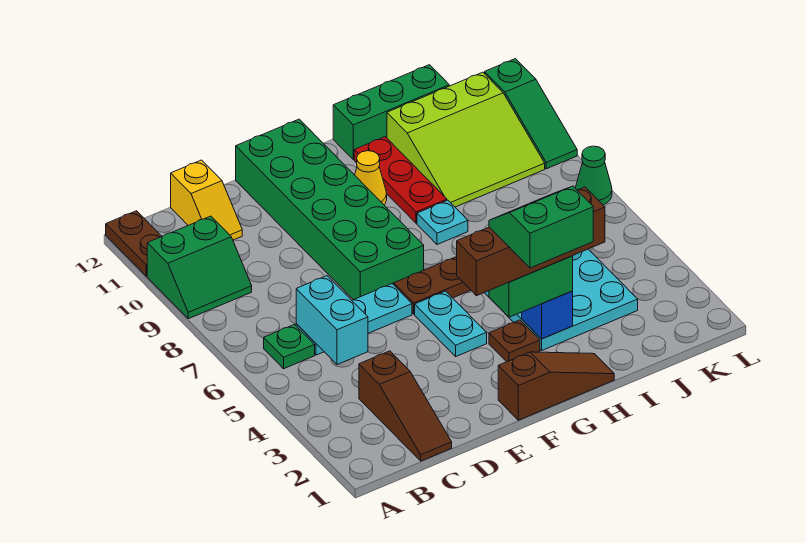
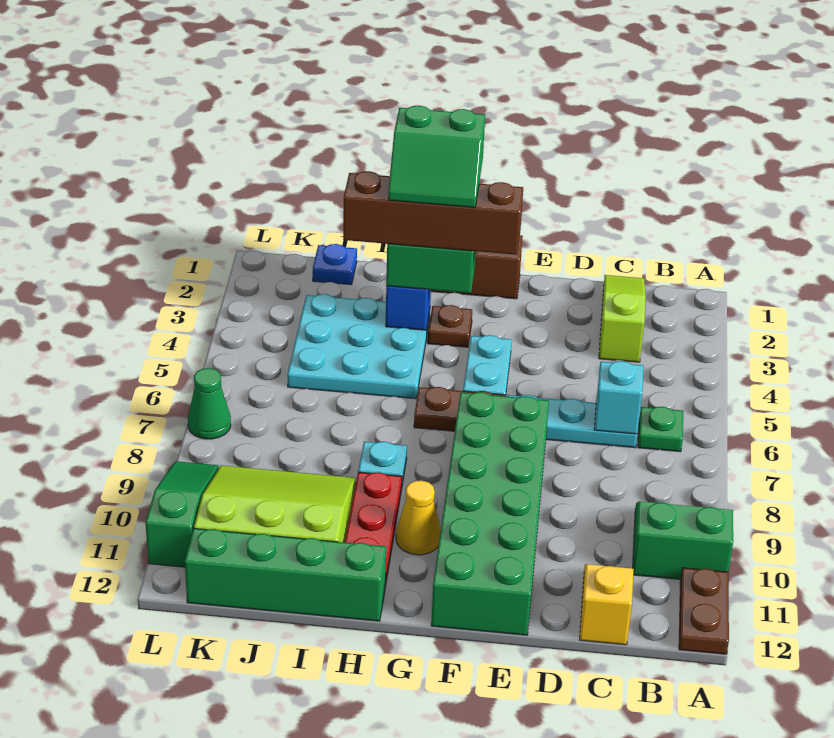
brown 1x3 slope [359,351,452,461] -> lime 1x3 slope [599,275,646,362]
cyan 1x2 brick [296,276,368,365] -> cyan 1x1 brick [594,361,644,434]
green 1x3 brick [333,65,449,160] -> green 1x4 brick [185,529,386,621]
none -> blue 1x1 plate [313,244,357,285]

